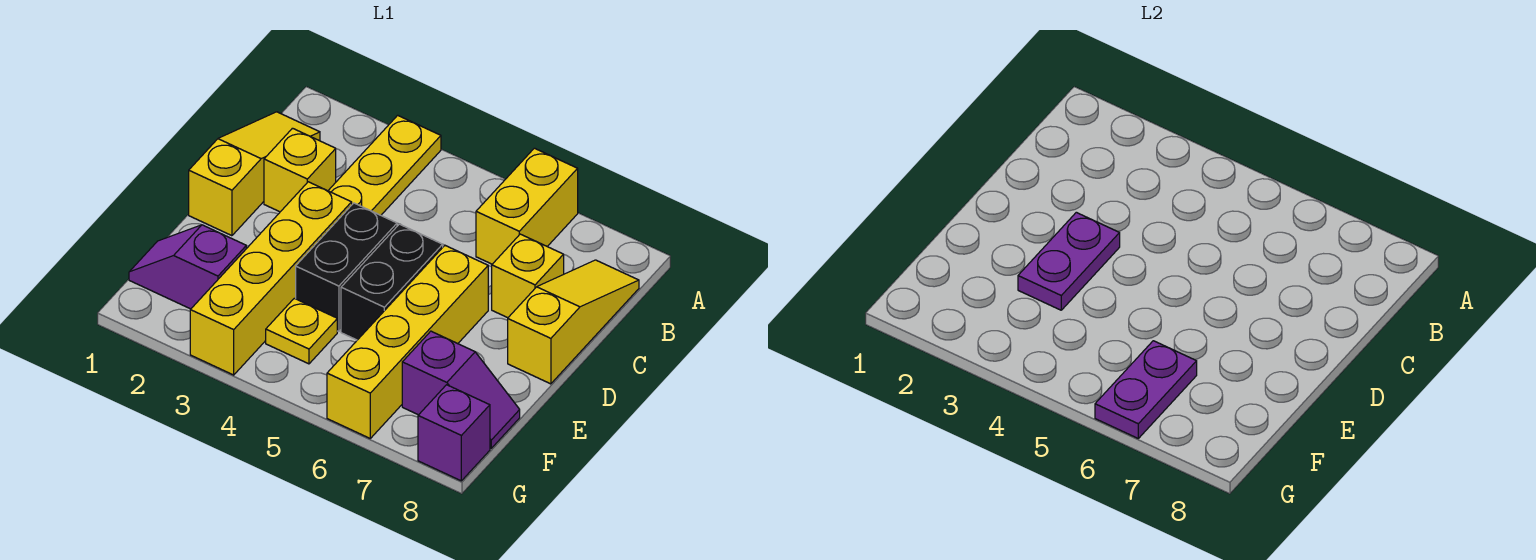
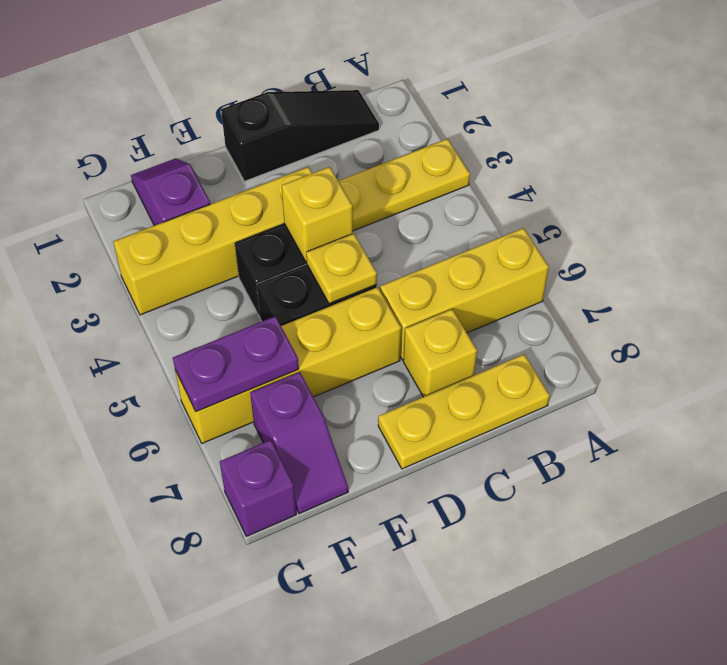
yellow 1x2 brick [476,148,578,264] -> yellow 1x3 brick [380,228,549,360]
yellow 1x3 slope [189,112,320,236] -> black 1x3 slope [221,90,379,181]
yellow 1x3 slope [508,260,639,384] -> yellow 1x3 plate [378,354,550,469]
yellow 1x1 brick [264,128,336,212] -> yellow 1x1 brick moved to [282,167,353,262]
purple 1x2 plate [1018,212,1120,310] -> none
yellow 1x1 plate [266,298,337,364] -> yellow 1x1 plate moved to [306,233,377,304]

